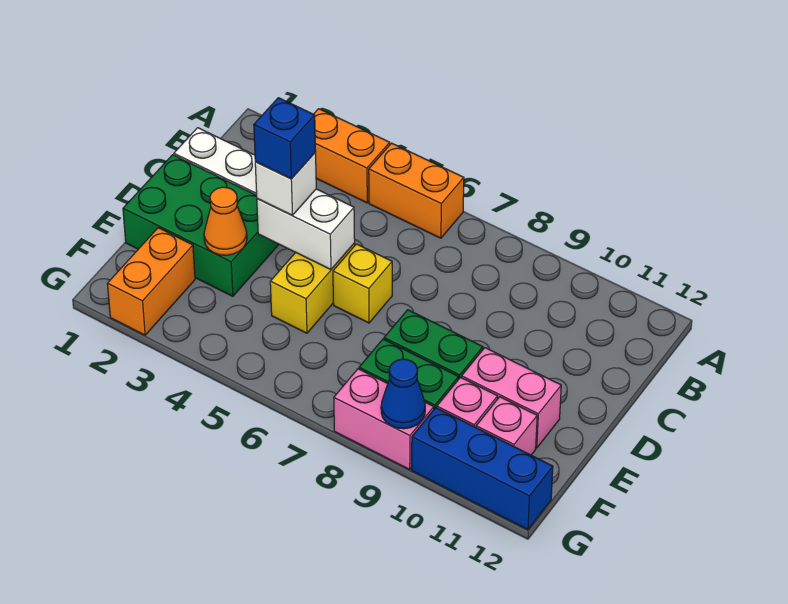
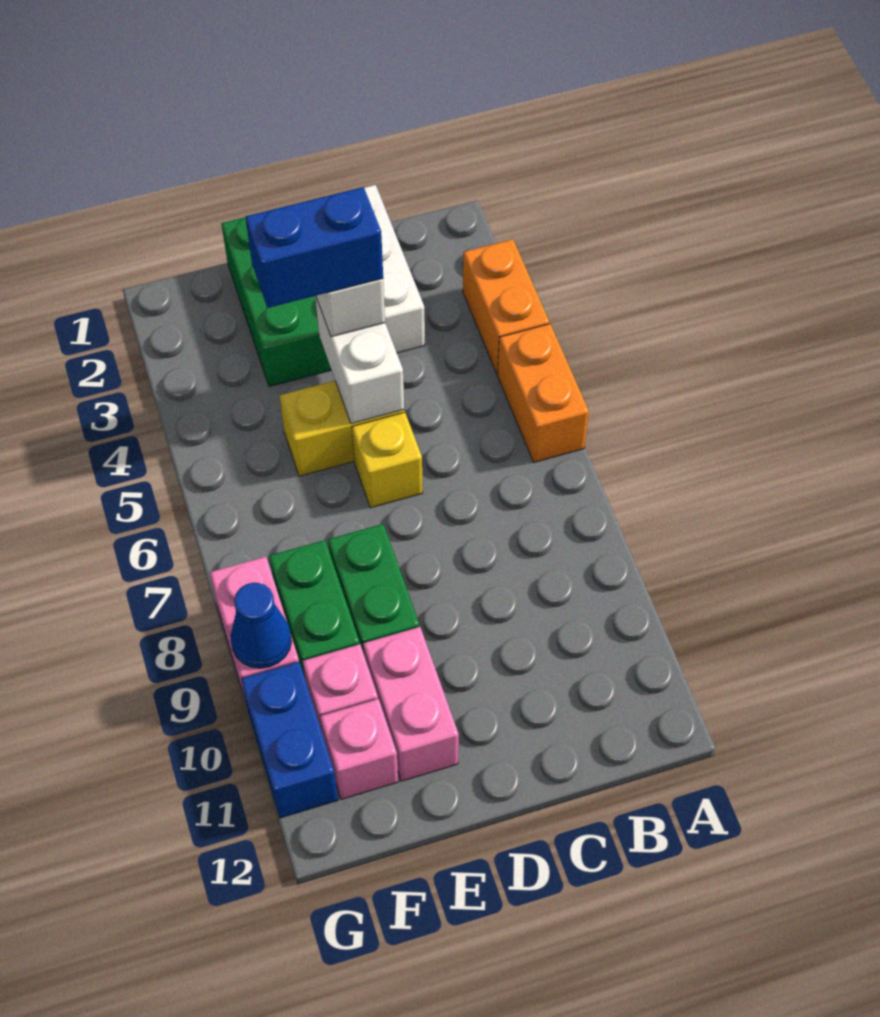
blue 1x1 brick [254,98,316,179] -> blue 1x2 brick [245,187,383,308]
orange 1x1 cone [204,187,247,255] -> none
orange 1x2 brick [107,228,195,335] -> none
blue 1x3 brick [412,408,553,530] -> blue 1x2 brick [241,662,338,818]

